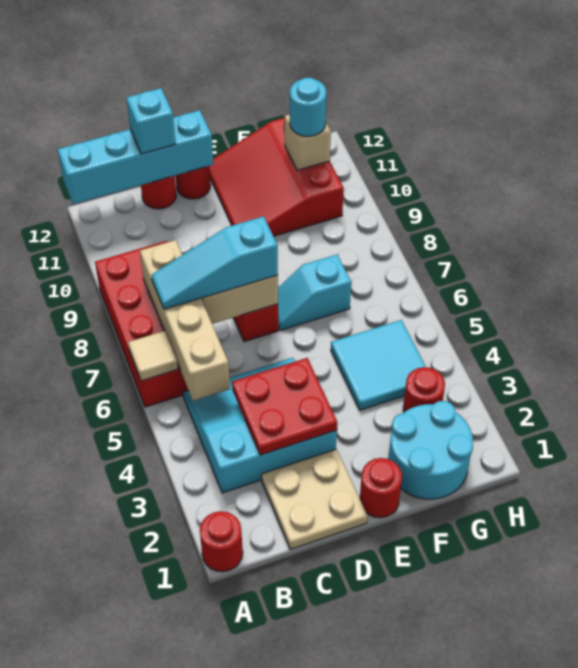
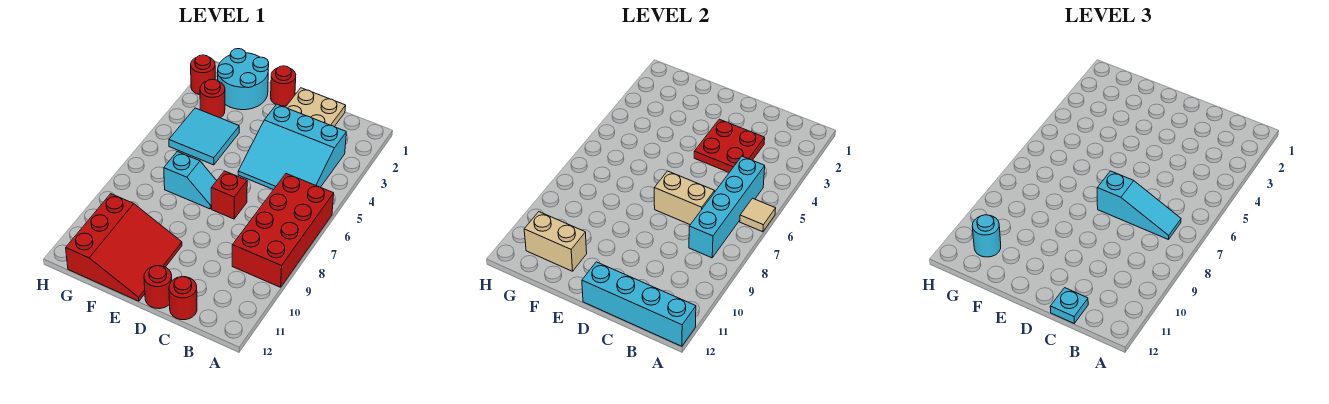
red 1x1 round brick [200,511,243,572] -> red 1x1 round brick moved to [191,55,215,95]
tan 1x4 brick [140,240,230,401] -> cyan 1x4 brick [689,156,765,258]
cyan 1x1 brick [126,88,176,154] -> cyan 1x1 plate [1050,288,1088,323]
tan 1x1 brick [285,114,331,170] -> tan 1x2 brick [524,212,587,271]

